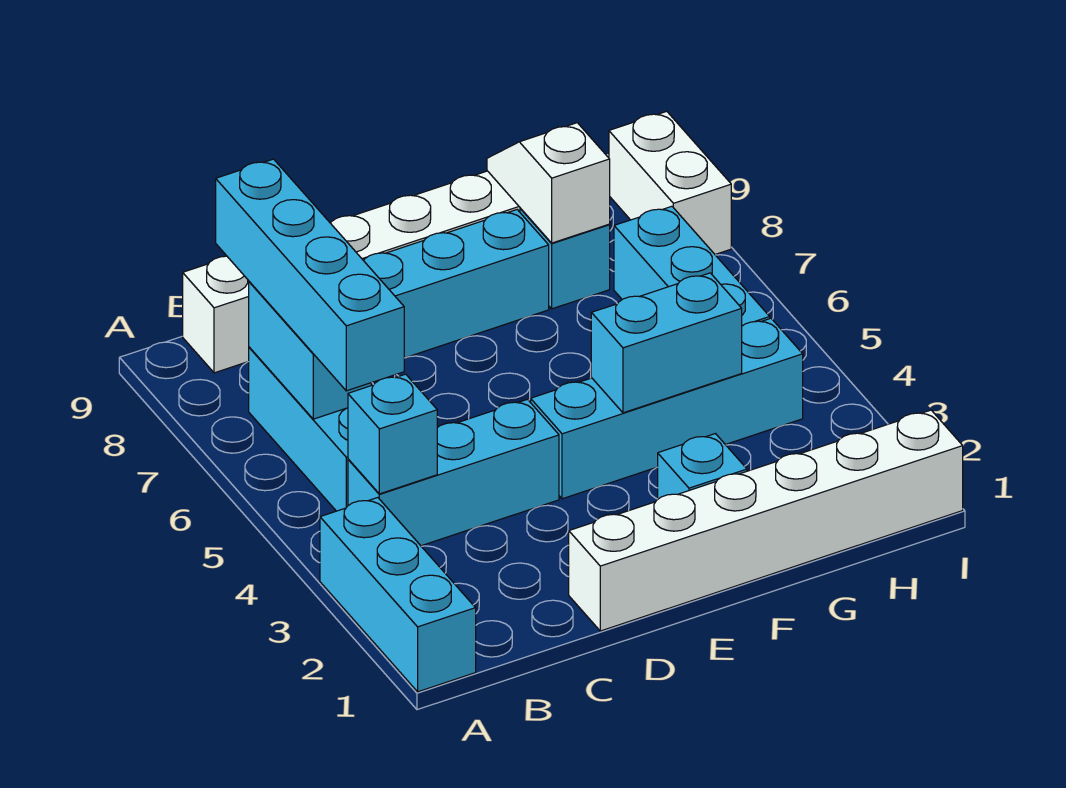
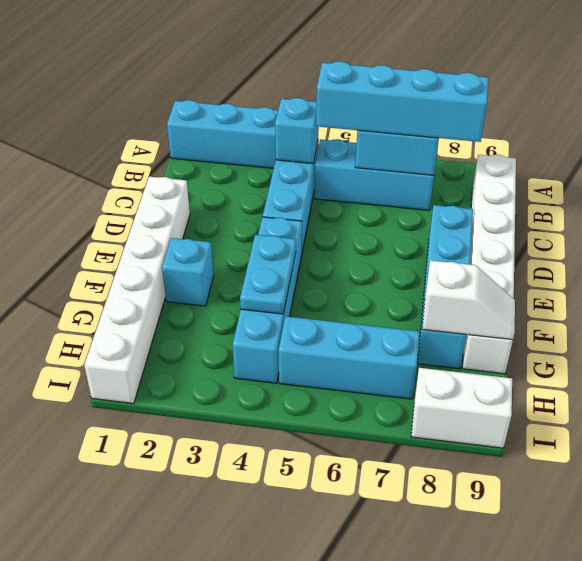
cyan 1x2 brick [591,273,742,413] -> cyan 1x2 plate [240,235,296,314]

